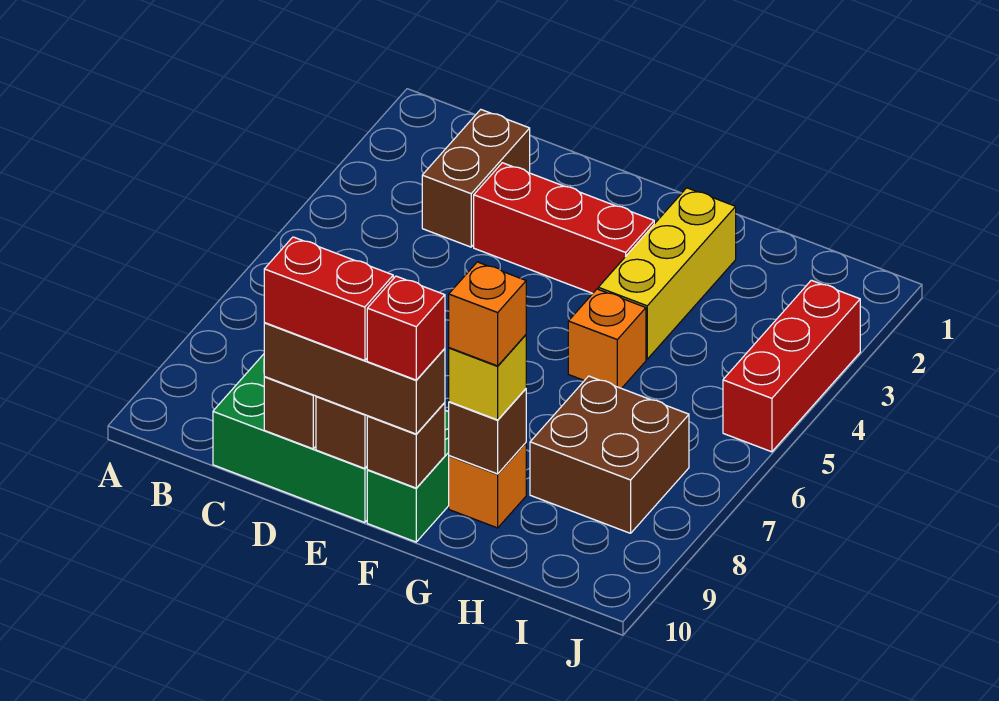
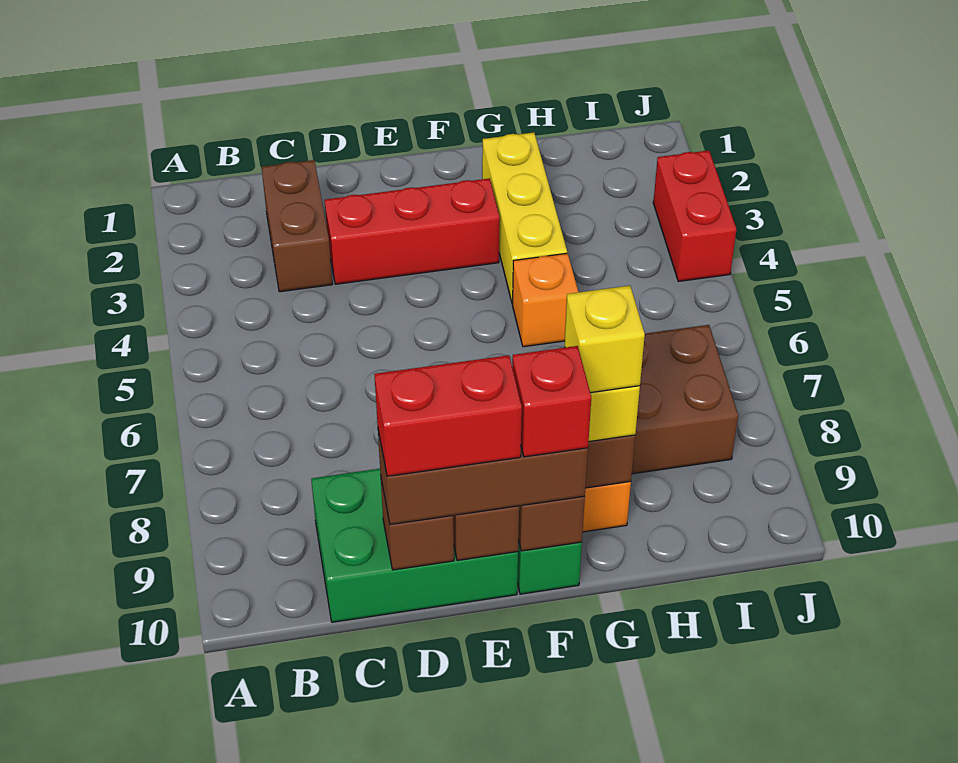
orange 1x1 brick [449,262,526,366] -> yellow 1x1 brick [564,286,645,393]
red 1x3 brick [723,280,860,452] -> red 1x2 brick [653,150,736,281]

